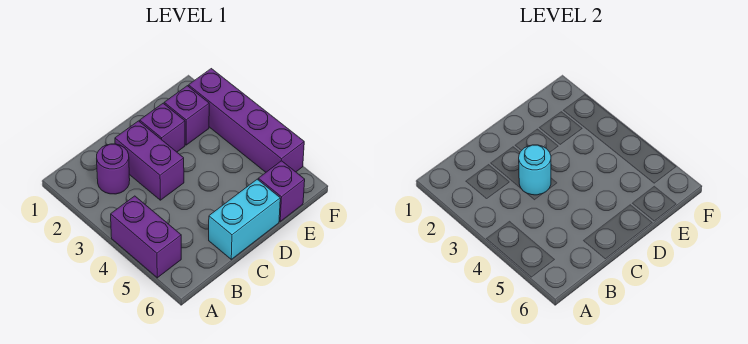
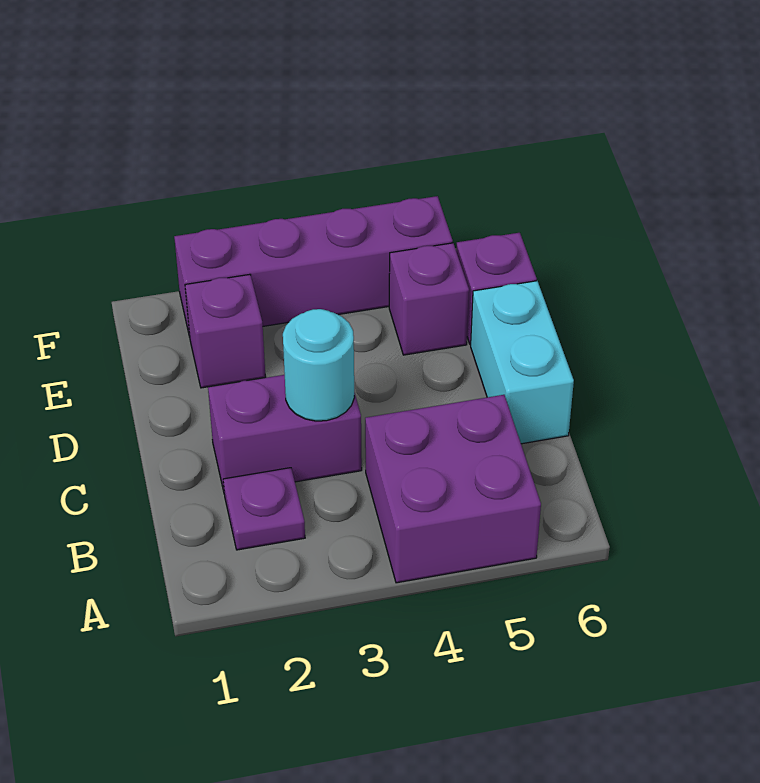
purple 1x2 brick [111,196,181,278] -> purple 2x2 brick [365,395,541,583]
purple 1x1 round brick [97,144,130,194] -> purple 1x1 plate [223,468,305,550]
purple 1x1 brick [140,103,185,152] -> purple 1x1 brick moved to [389,243,469,355]

